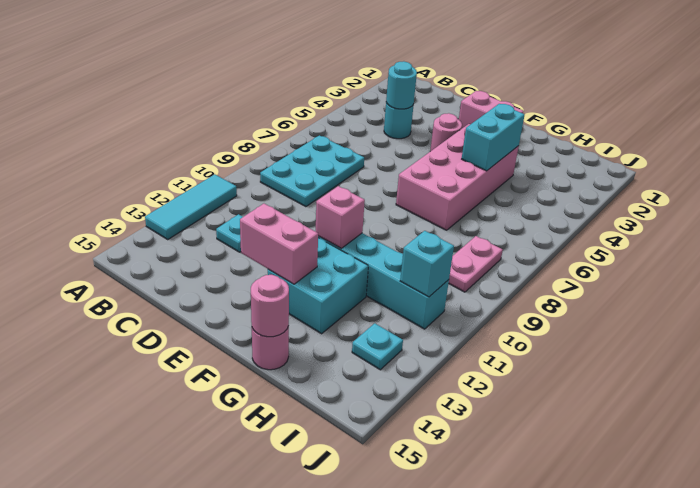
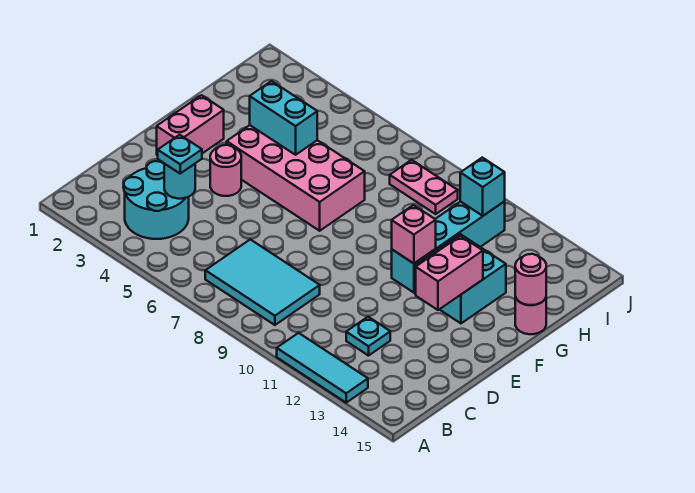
cyan 2x3 plate [260,135,364,207] -> cyan 2x3 tile [205,239,320,325]
cyan 1x1 round brick [384,102,414,139] -> cyan 2x2 round brick [123,161,189,239]
cyan 1x1 plate [352,323,403,370] -> cyan 1x1 plate moved to [158,135,202,173]

